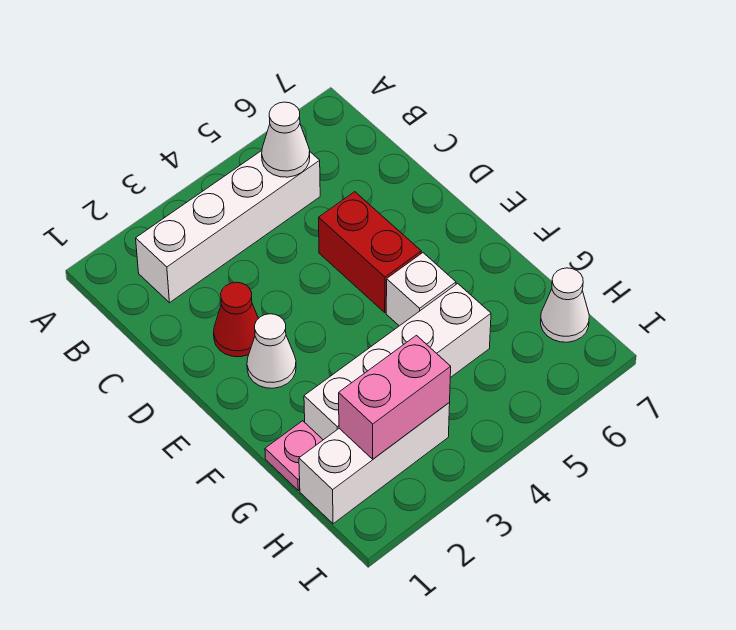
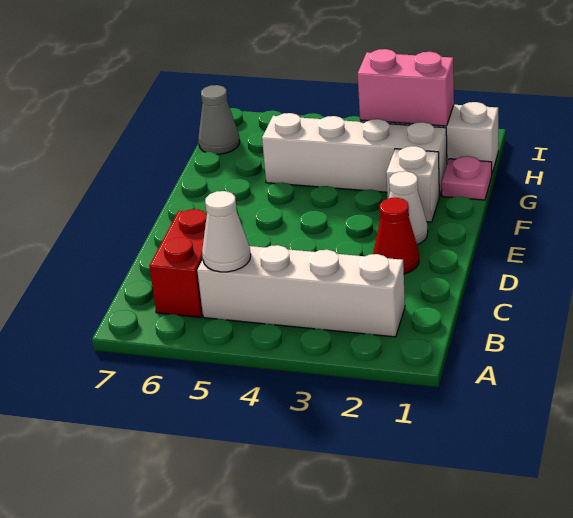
red 1x2 brick [319,192,421,312] -> red 1x2 brick moved to [149,209,207,317]
white 1x1 brick [386,253,456,326] -> white 1x1 brick moved to [386,146,439,222]
white 1x1 cone [541,268,589,342] -> grey 1x1 cone [198,85,240,154]

